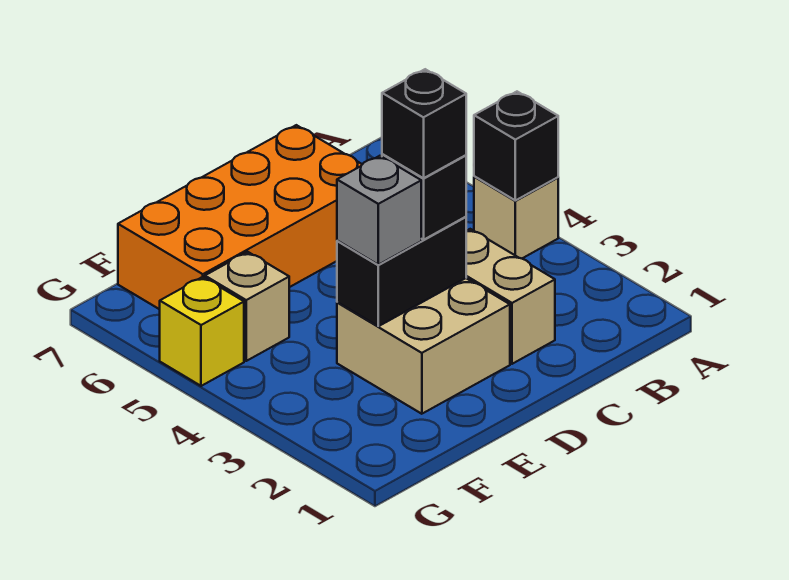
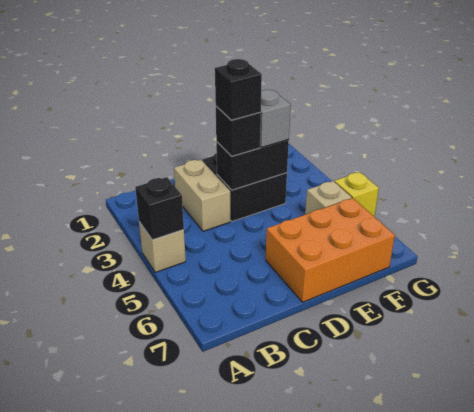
orange 2x4 brick [118,125,362,309] -> orange 2x3 brick [266,198,395,302]
tan 2x2 brick [337,278,510,414] -> black 2x2 brick [203,153,287,221]

